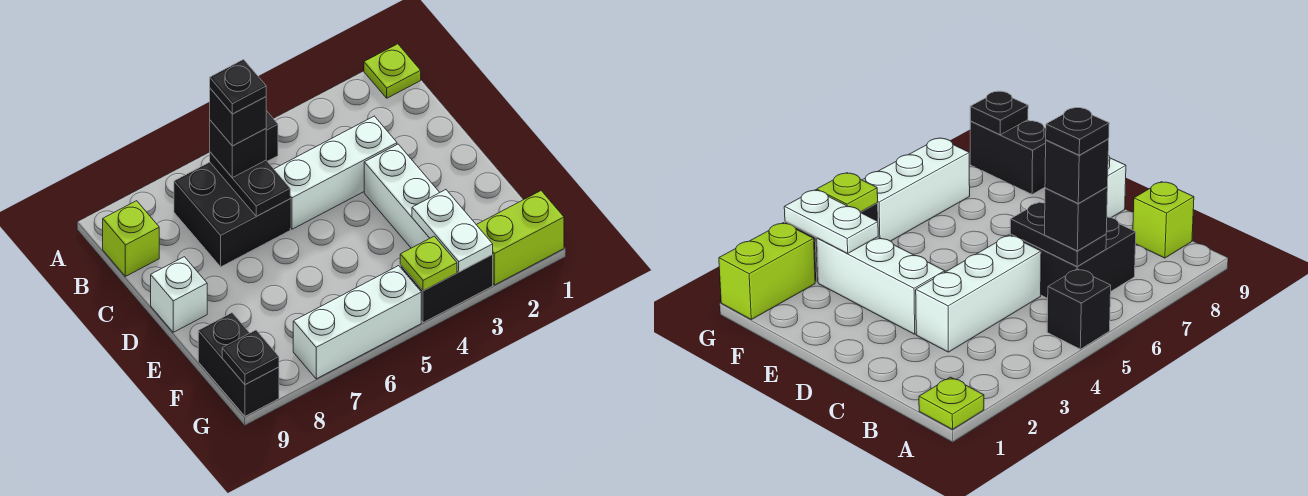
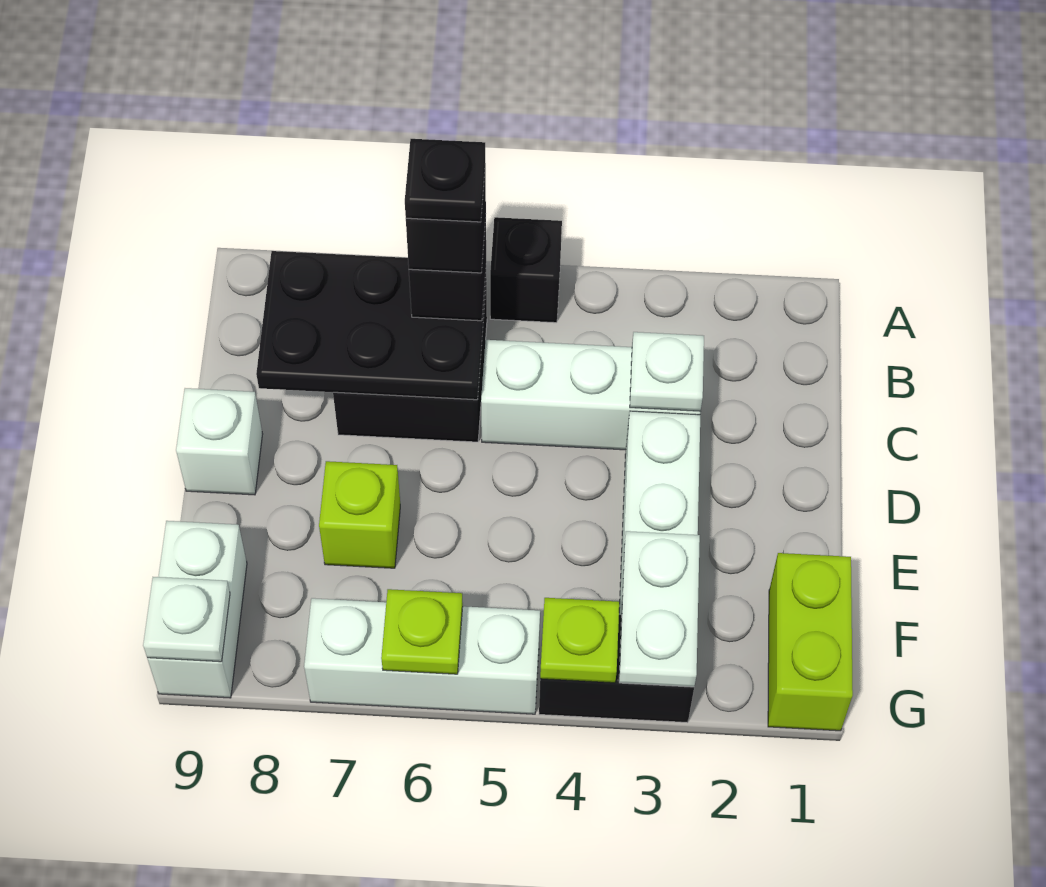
lime 1x1 plate [364,44,421,98] -> lime 1x1 plate moved to [381,589,463,674]
black 1x2 plate [210,152,290,216] -> black 2x3 plate [256,251,486,400]
lime 1x1 brick [103,201,159,276] -> lime 1x1 brick moved to [319,461,400,568]
none -> white 1x1 plate [630,332,704,411]
black 1x2 brick [198,313,279,416] -> white 1x2 brick [147,521,247,698]
lime 1x2 brick [477,191,564,285] -> lime 1x2 brick turned to [768,553,853,731]
black 1x1 plate [222,330,279,385] -> white 1x1 plate [143,577,230,662]

